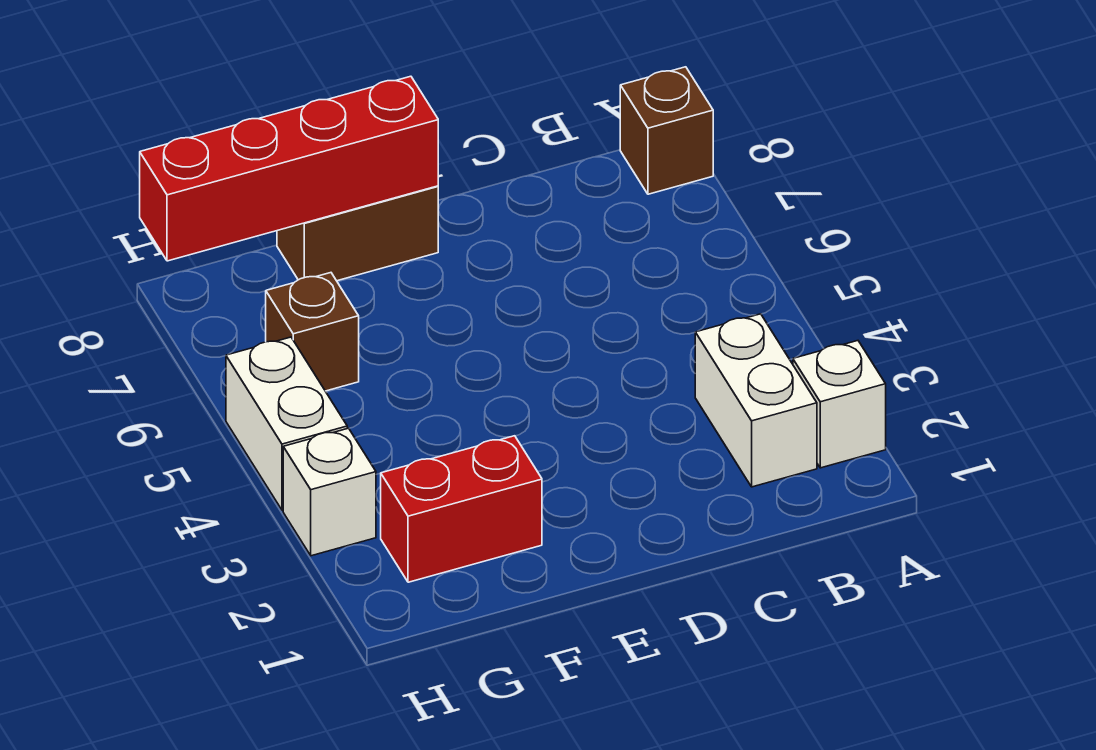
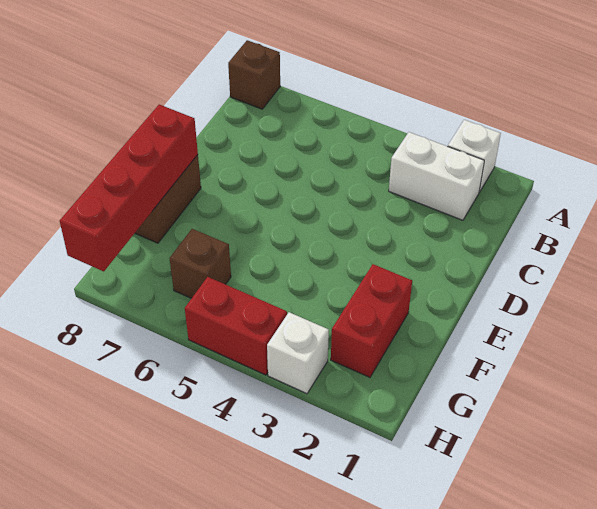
white 1x2 brick [226,337,347,510] -> red 1x2 brick [185,277,287,375]

